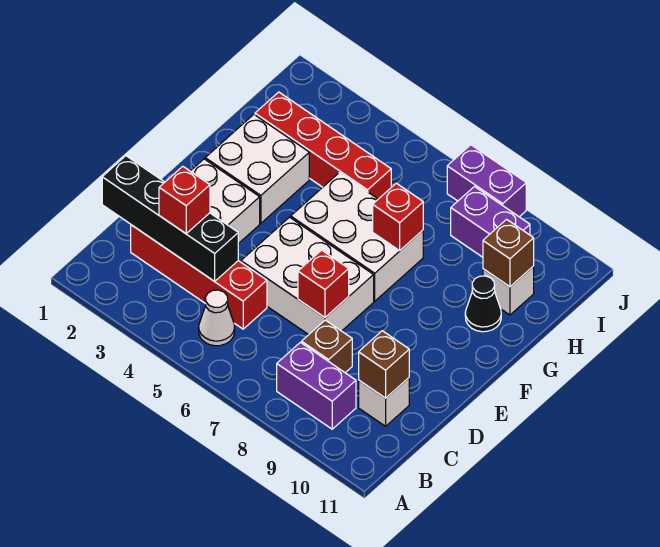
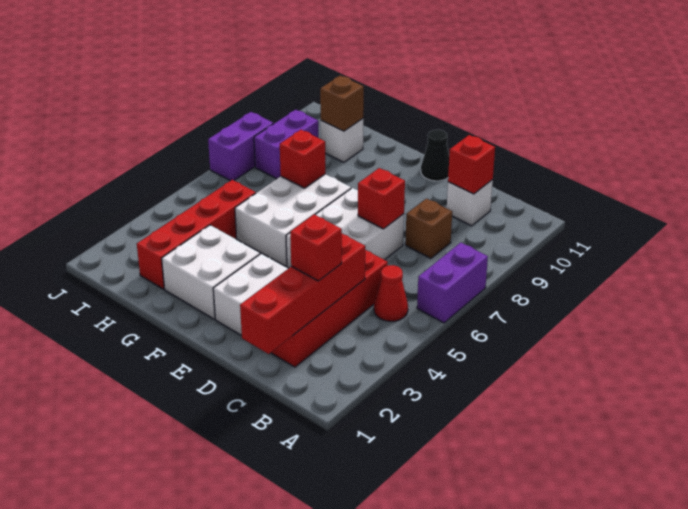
white 1x1 cone [199,290,235,346] -> red 1x1 cone [374,265,408,321]
purple 1x2 brick [277,342,356,429] -> purple 1x2 brick moved to [417,243,488,323]
black 1x4 brick [102,156,238,281] -> red 1x4 brick [240,234,365,354]
brown 1x1 brick [359,331,409,398] -> red 1x1 brick [448,135,495,194]
black 1x1 cone [465,276,501,332] -> black 1x1 cone moved to [421,130,449,181]

